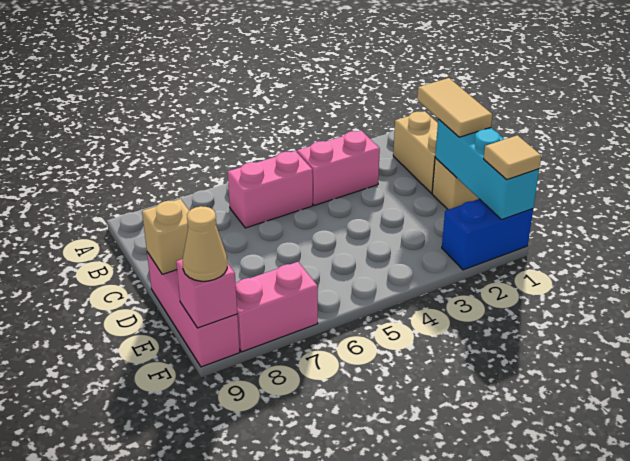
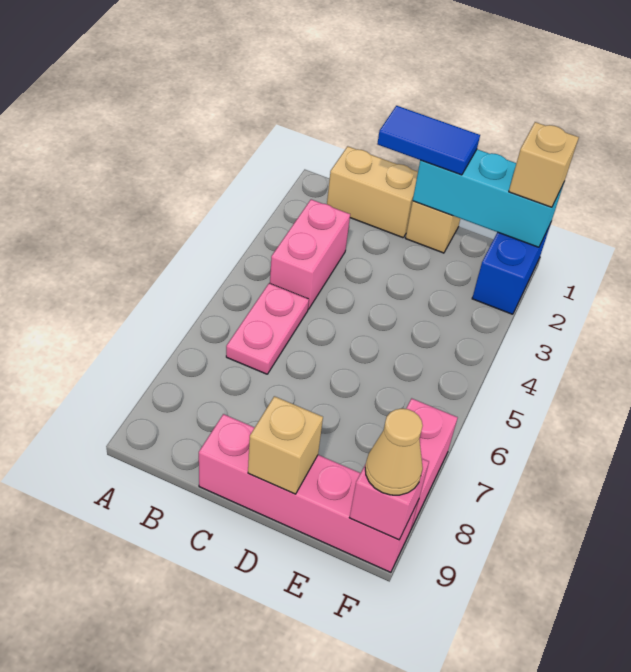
pink 1x2 brick [228,151,313,228] -> pink 1x2 plate [226,283,309,374]
tan 1x2 tile [417,78,492,137] -> blue 1x2 tile [377,106,480,175]
pink 1x3 brick [147,252,240,367] -> pink 1x4 brick [199,414,419,572]
tan 1x1 tile [484,135,541,180] -> tan 1x1 brick [509,122,579,207]

